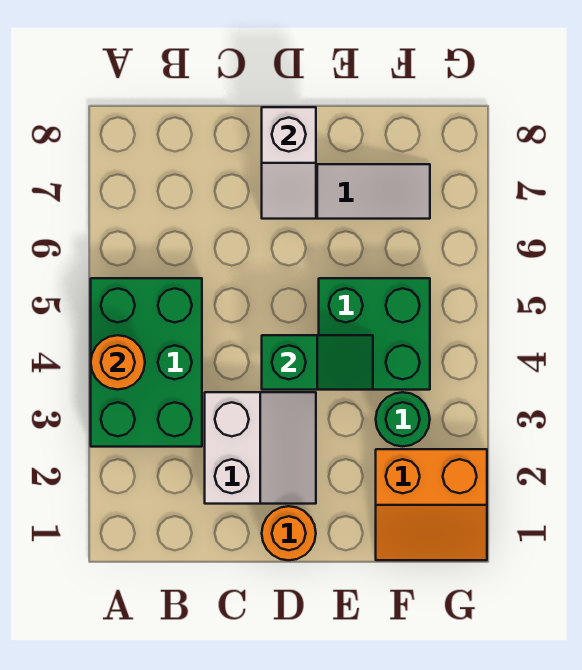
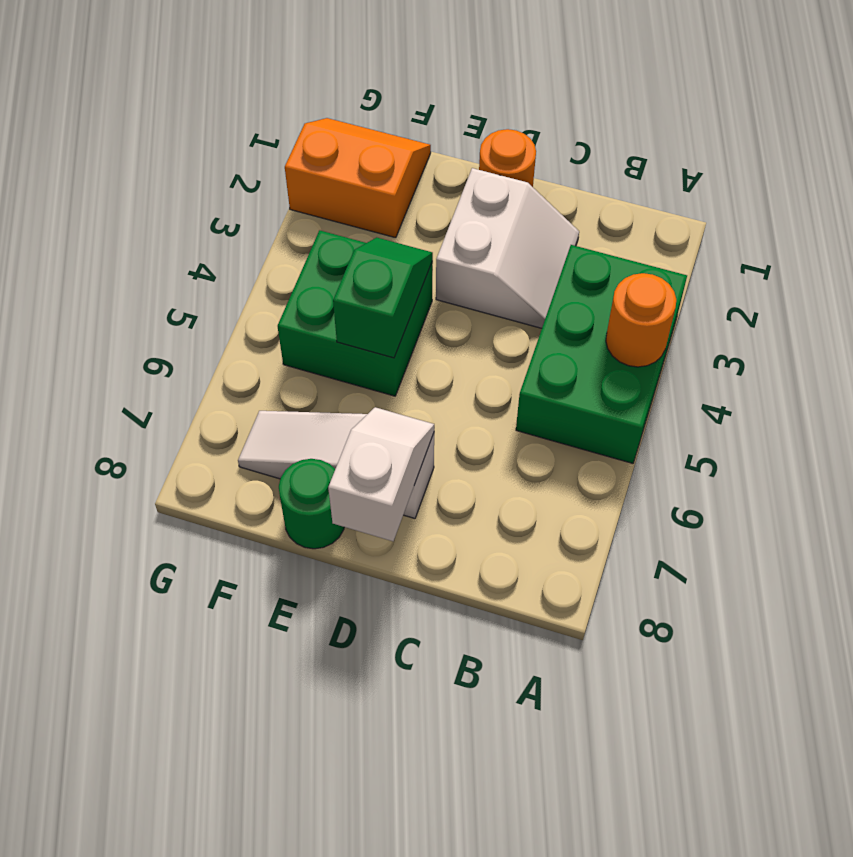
white 2x2 slope [205,392,316,504] -> white 2x2 slope turned to [436,168,579,328]
green 1x2 slope [262,335,373,390] -> green 1x2 slope turned to [333,237,433,358]
green 1x1 round brick [376,392,430,446] -> green 1x1 round brick moved to [279,459,344,549]

